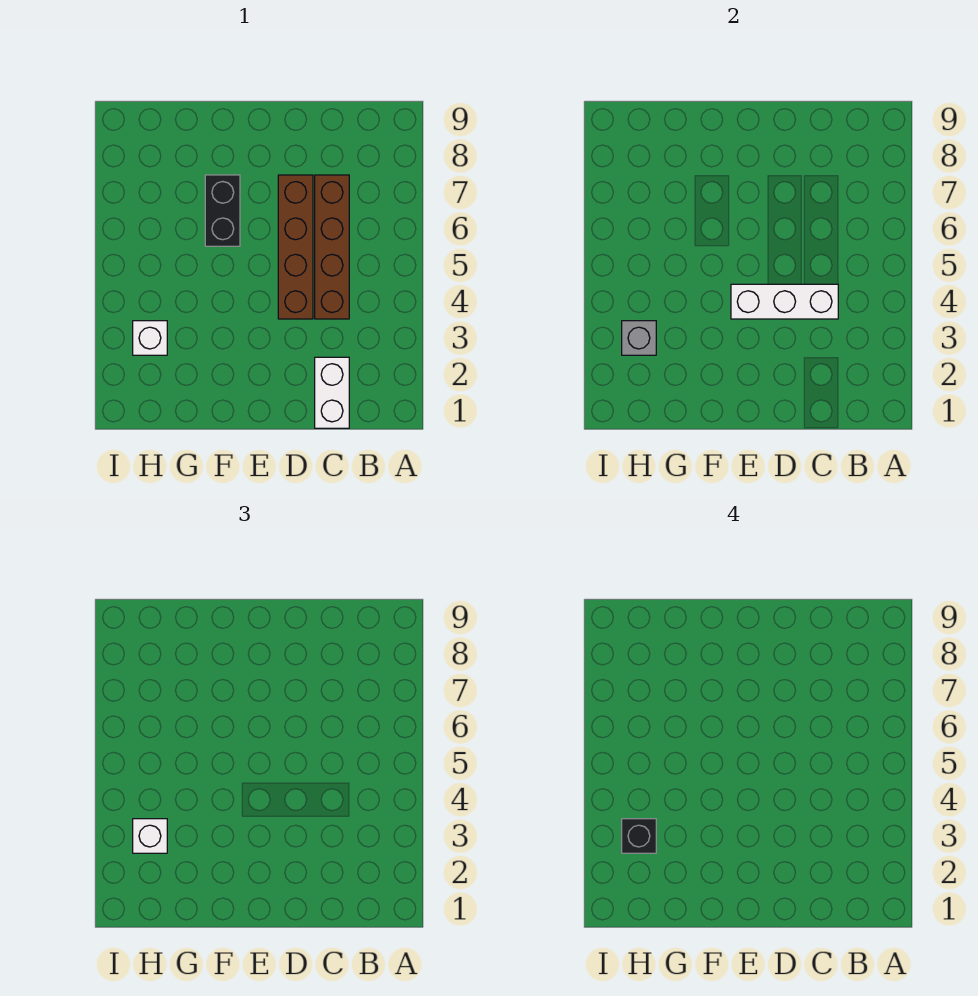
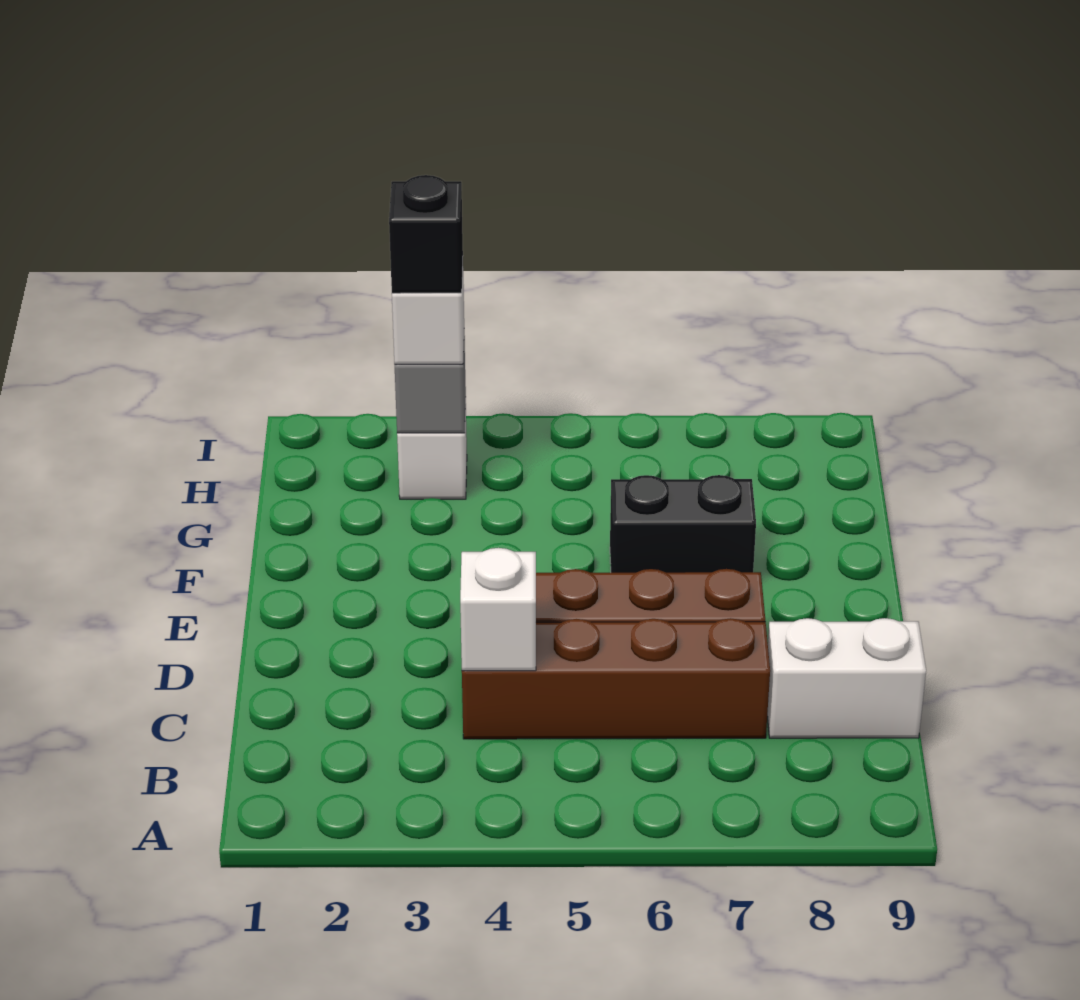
white 1x2 brick [315,357,349,428] -> white 1x2 brick moved to [767,618,926,738]
white 1x3 brick [731,284,838,319] -> white 1x1 brick [460,548,536,671]

